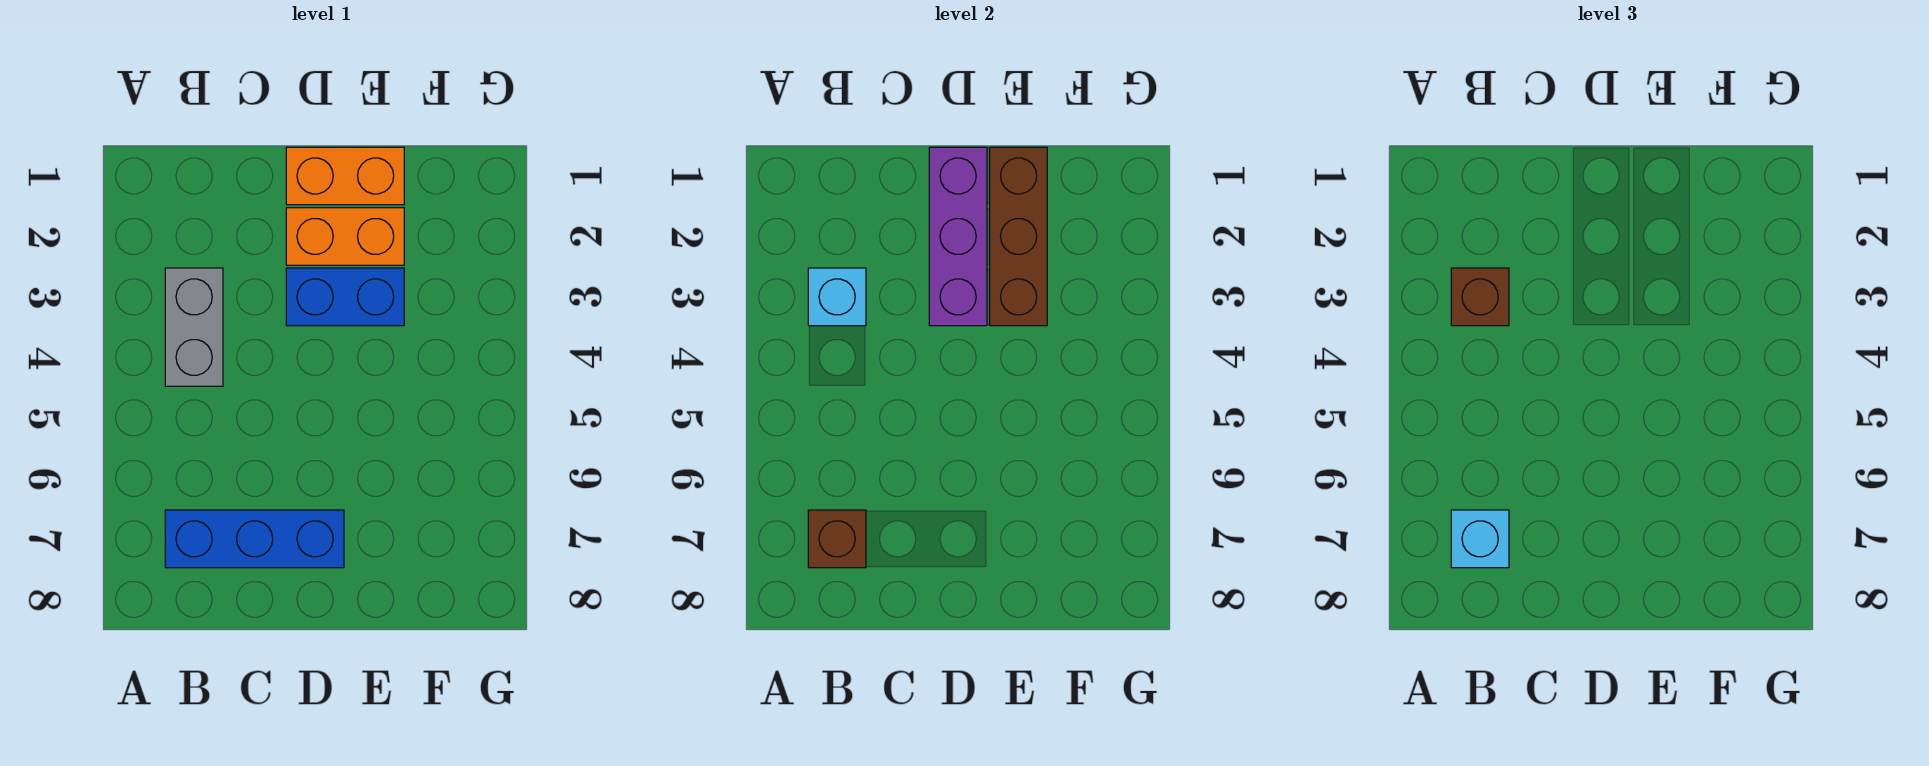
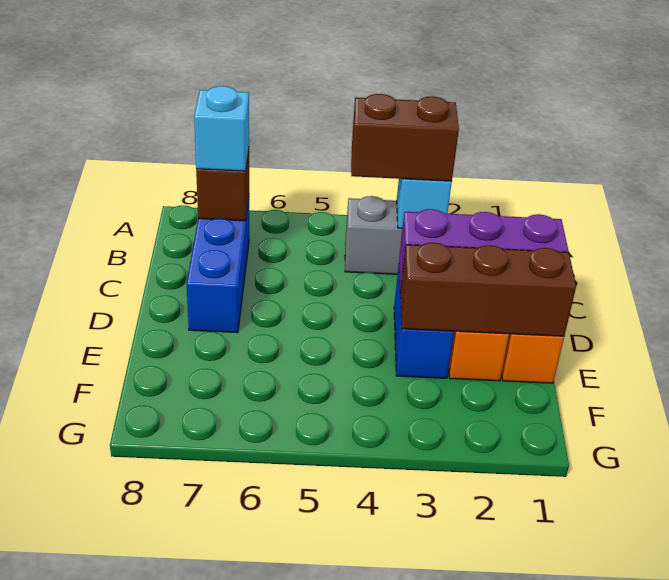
brown 1x1 brick [1451,268,1509,326] -> brown 1x2 brick [351,94,459,181]

